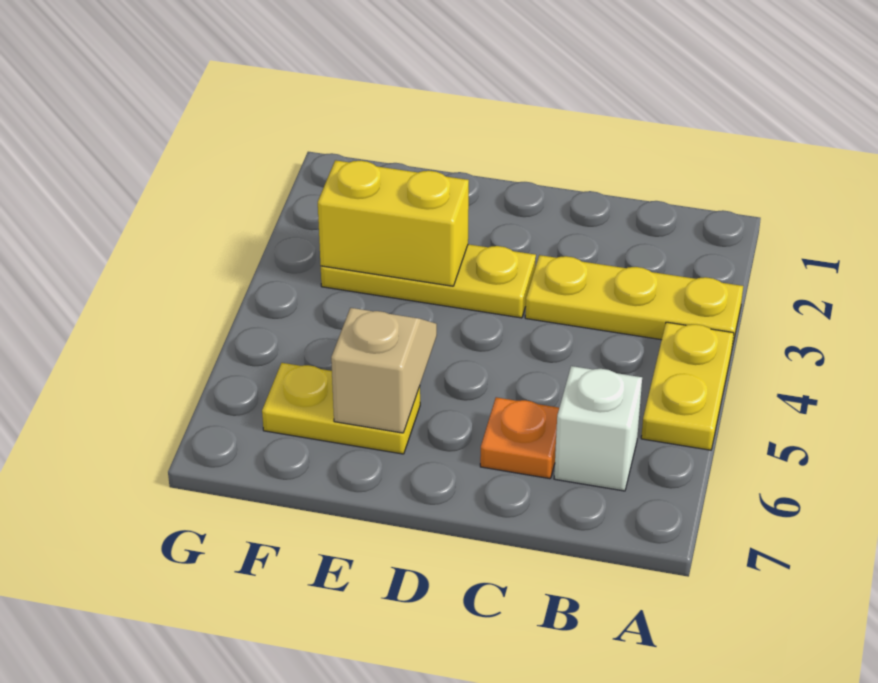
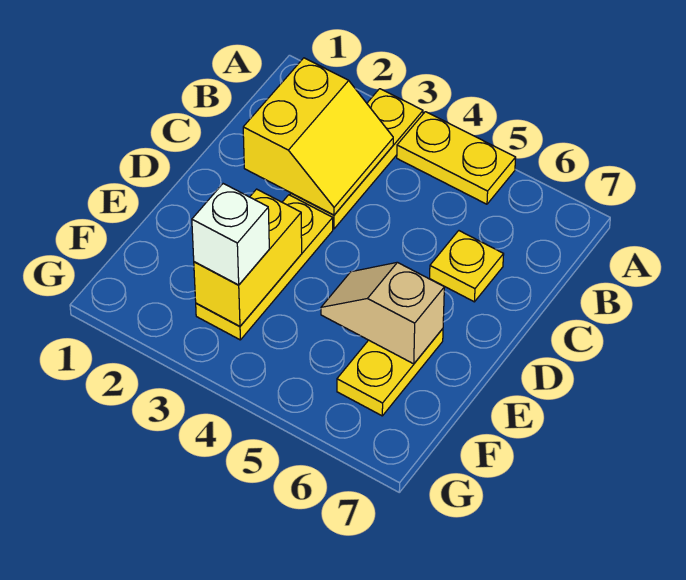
none -> yellow 2x2 slope [243,58,393,215]
white 1x1 brick [554,366,642,491] -> white 1x1 brick moved to [192,184,269,285]
orange 1x1 plate [480,397,559,479] -> yellow 1x1 plate [430,231,504,302]

